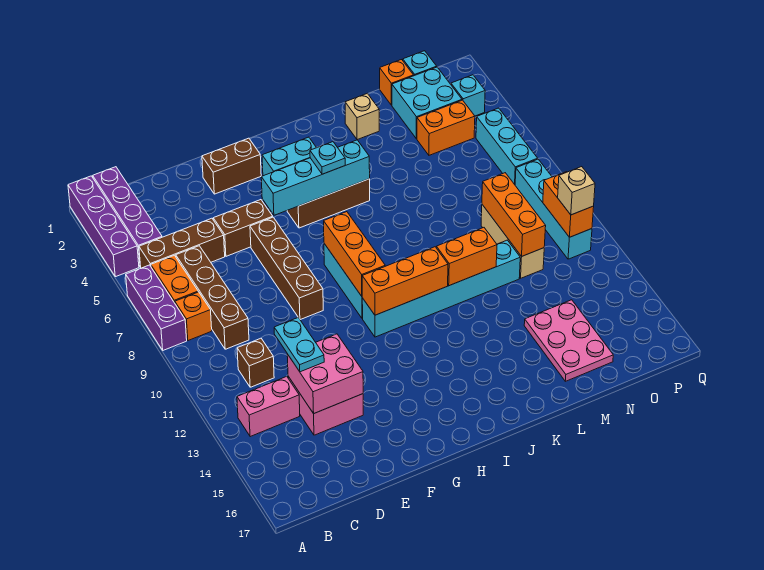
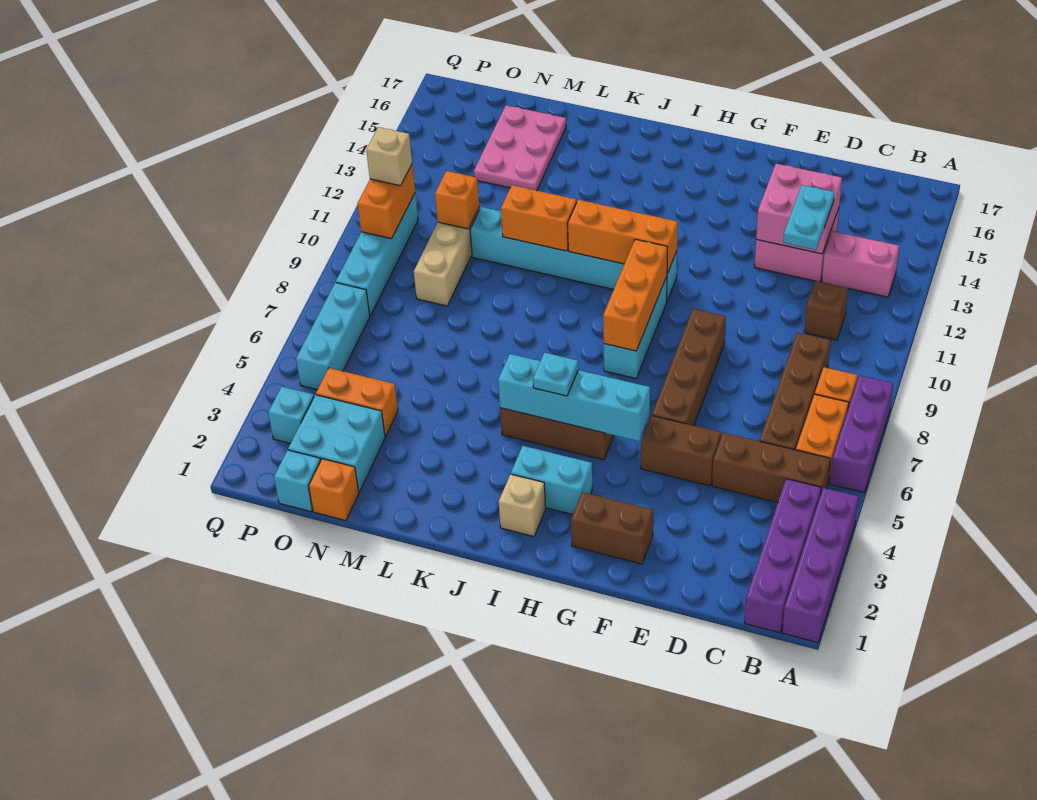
tan 1x1 brick [345,93,379,140] -> tan 1x1 brick moved to [499,474,546,537]
orange 1x3 brick [482,173,546,256] -> orange 1x1 brick [435,171,479,229]

